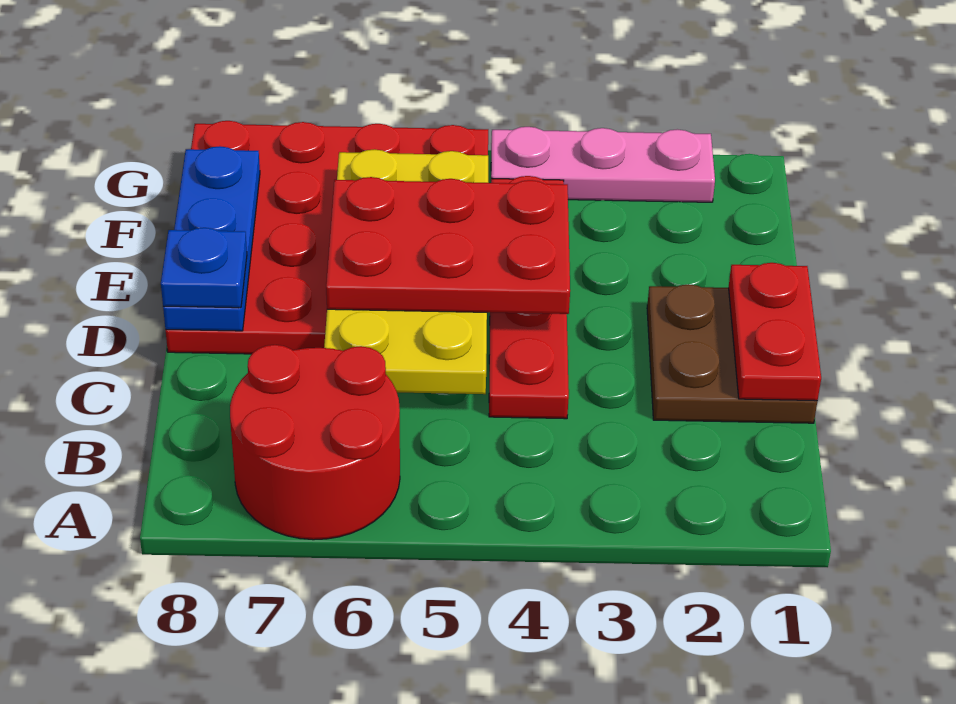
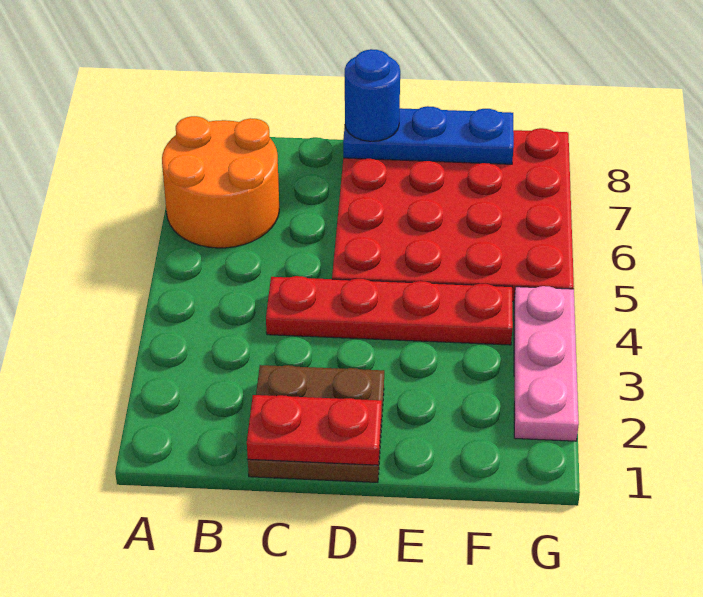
red 2x2 round brick [230,345,400,540] -> orange 2x2 round brick [162,116,279,248]
yellow 2x4 plate [324,149,488,394] -> none
red 2x3 plate [326,177,570,314] -> none
blue 1x1 plate [161,228,247,308] -> blue 1x1 round brick [345,49,400,141]

